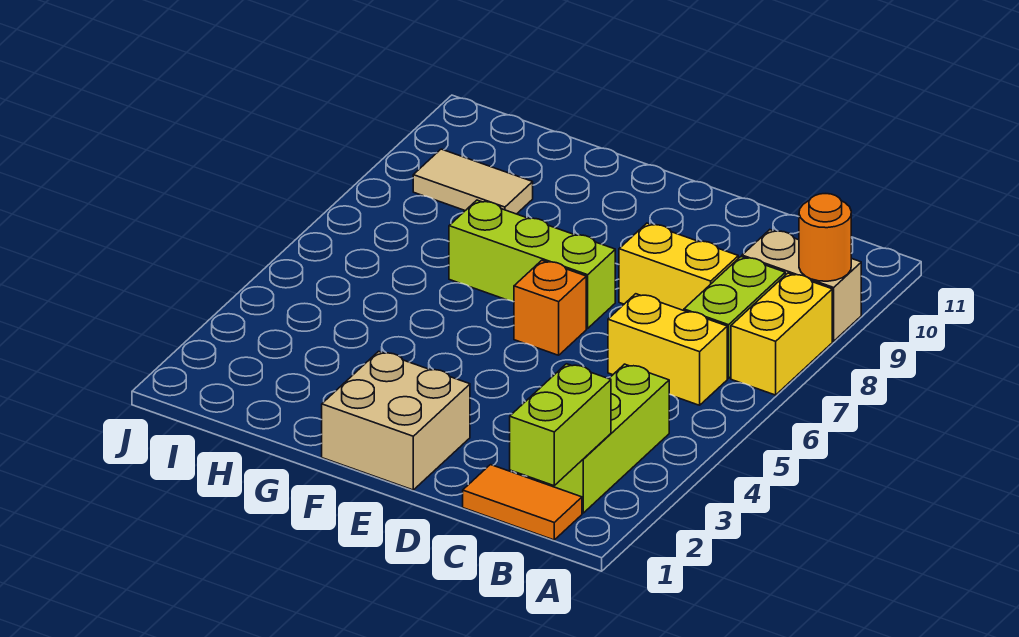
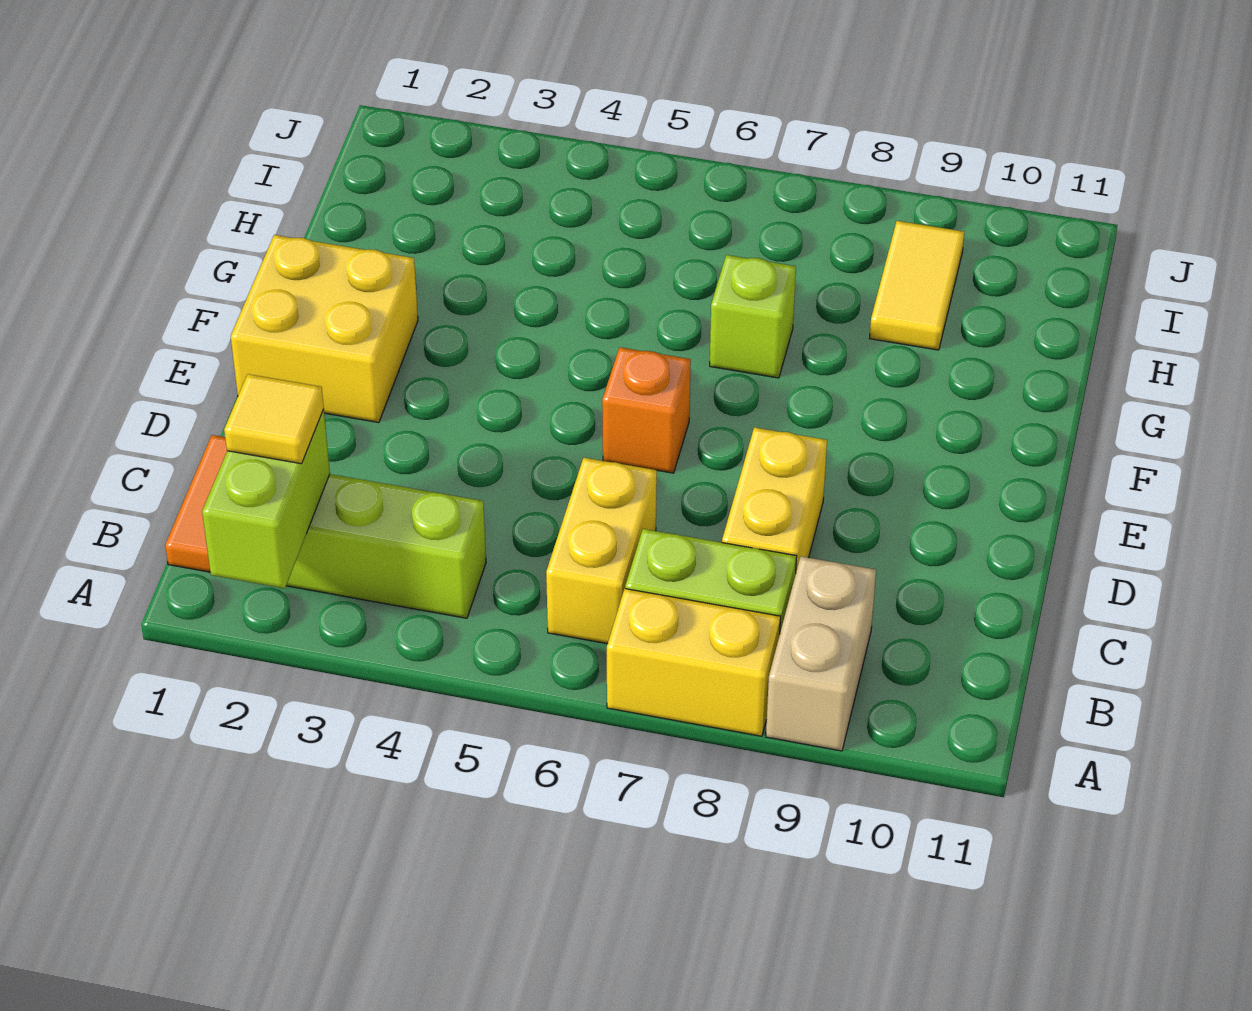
orange 1x1 round brick [799,194,851,281] -> none
lime 1x2 brick [510,364,611,486] -> lime 1x2 brick turned to [202,409,330,588]
none -> yellow 1x1 tile [224,374,324,464]
tan 2x2 brick [322,351,470,490] -> yellow 2x2 brick [231,235,418,423]
lime 1x3 brick [449,200,615,328] -> lime 1x1 brick [710,255,796,378]
tan 1x2 tile [413,149,533,214] -> yellow 1x2 tile [870,221,964,350]

